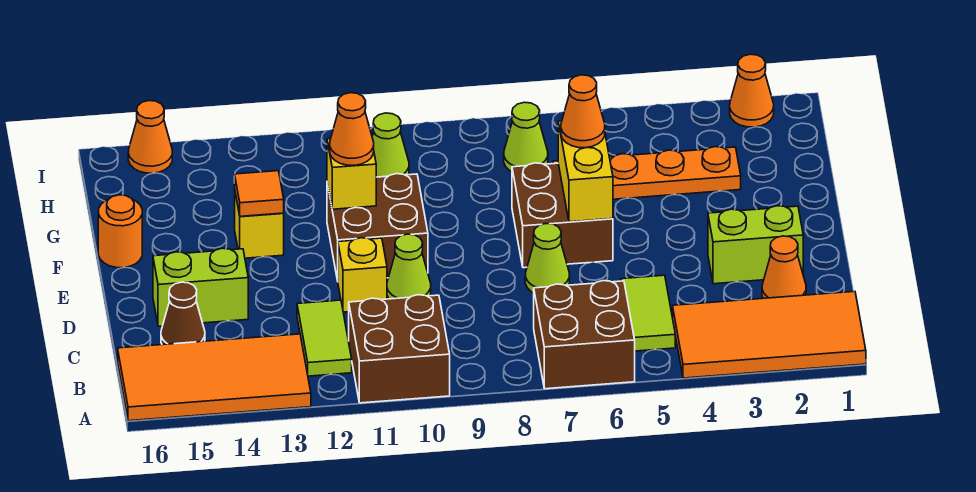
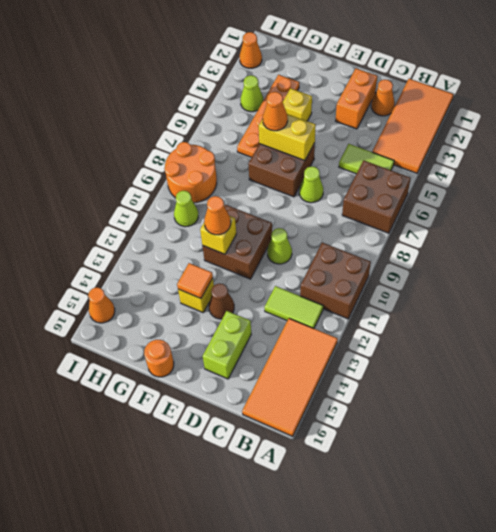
brown 1x1 cone [161,282,205,345] -> brown 1x1 cone moved to [209,283,234,319]
lime 1x2 brick [708,206,803,284] -> orange 1x2 brick [336,68,377,129]
yellow 1x1 brick [338,238,387,312] -> yellow 1x1 brick moved to [283,88,312,121]
lime 1x1 cone [504,102,548,172] -> lime 1x1 cone moved to [240,75,263,112]
none -> orange 2x2 round brick [164,142,217,203]

